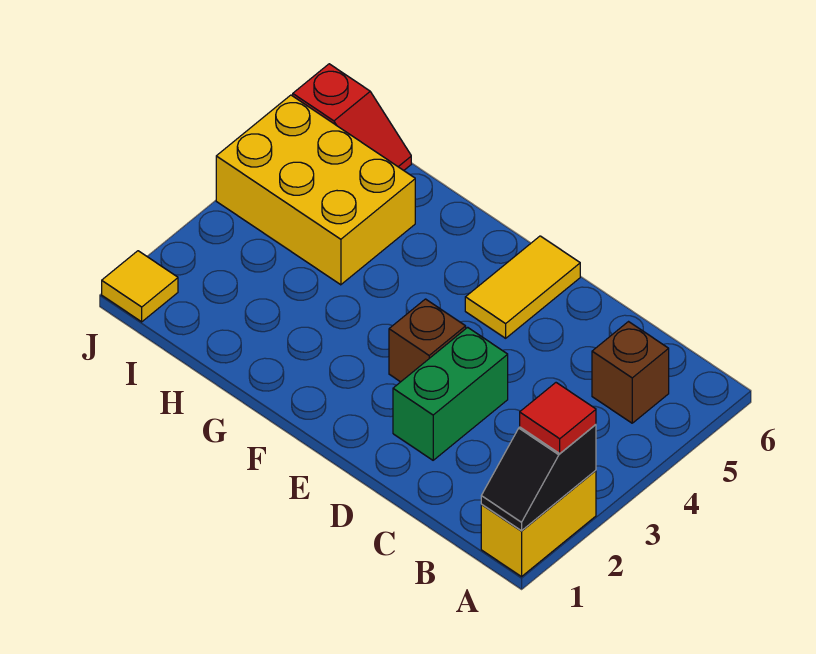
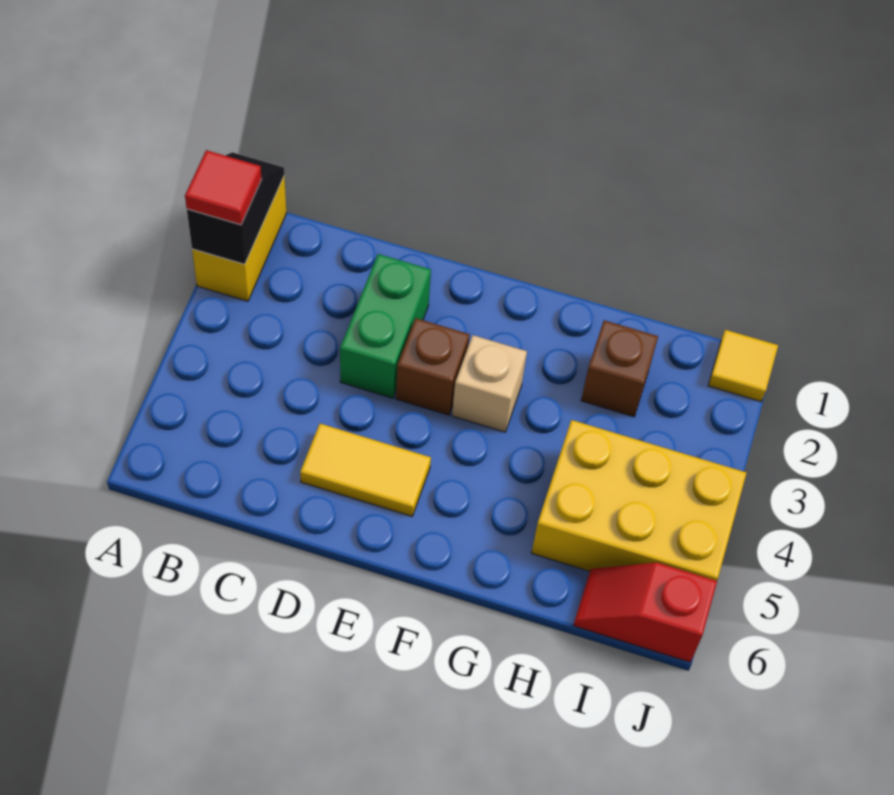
brown 1x1 brick [592,322,669,423] -> brown 1x1 brick moved to [581,320,658,417]
yellow 1x2 tile [465,236,580,338] -> yellow 1x2 tile turned to [300,424,431,516]
none -> tan 1x1 brick [452,335,527,432]

